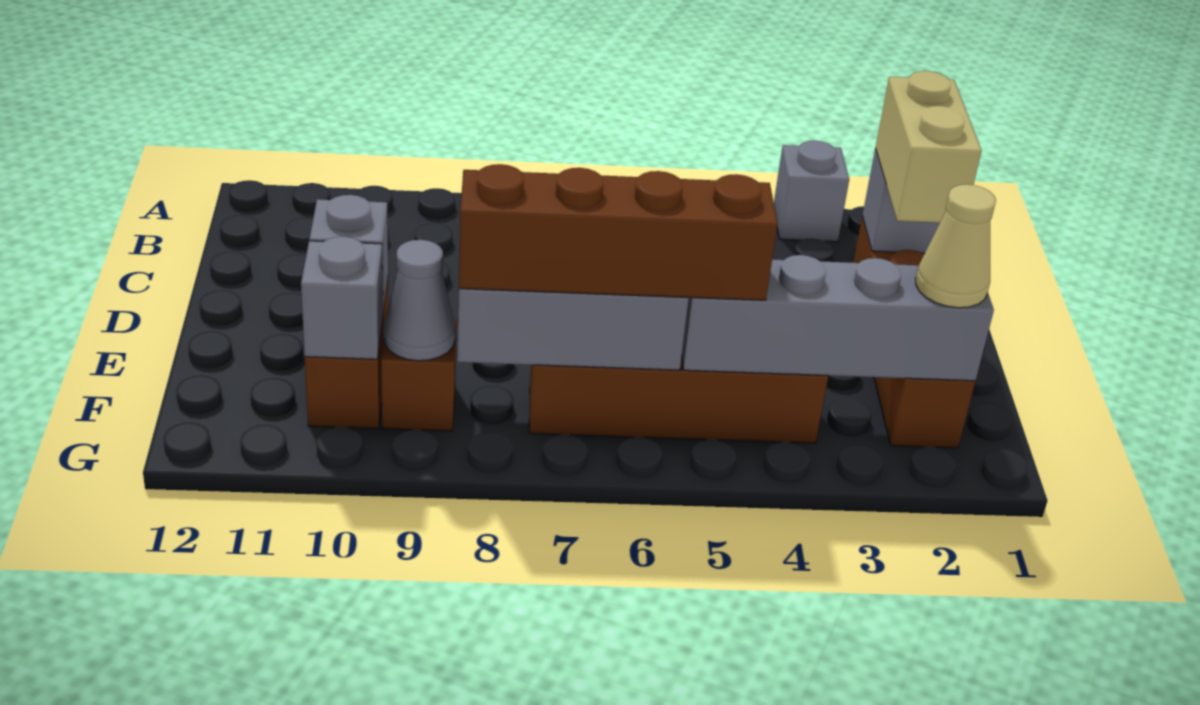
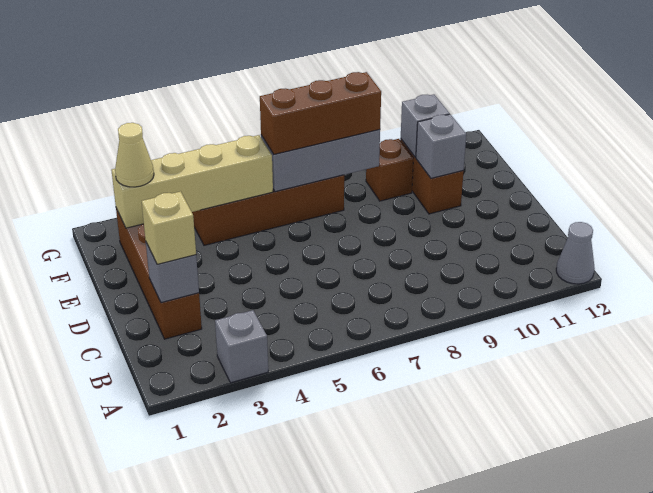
tan 1x2 brick [875,71,982,223] -> tan 1x1 brick [142,191,196,264]
grey 1x4 brick [682,255,994,381] -> tan 1x4 brick [111,135,273,228]
brown 1x4 brick [459,164,778,300] -> brown 1x3 brick [260,72,381,154]
grey 1x1 cone [384,240,455,361] -> grey 1x1 cone moved to [556,222,595,284]

